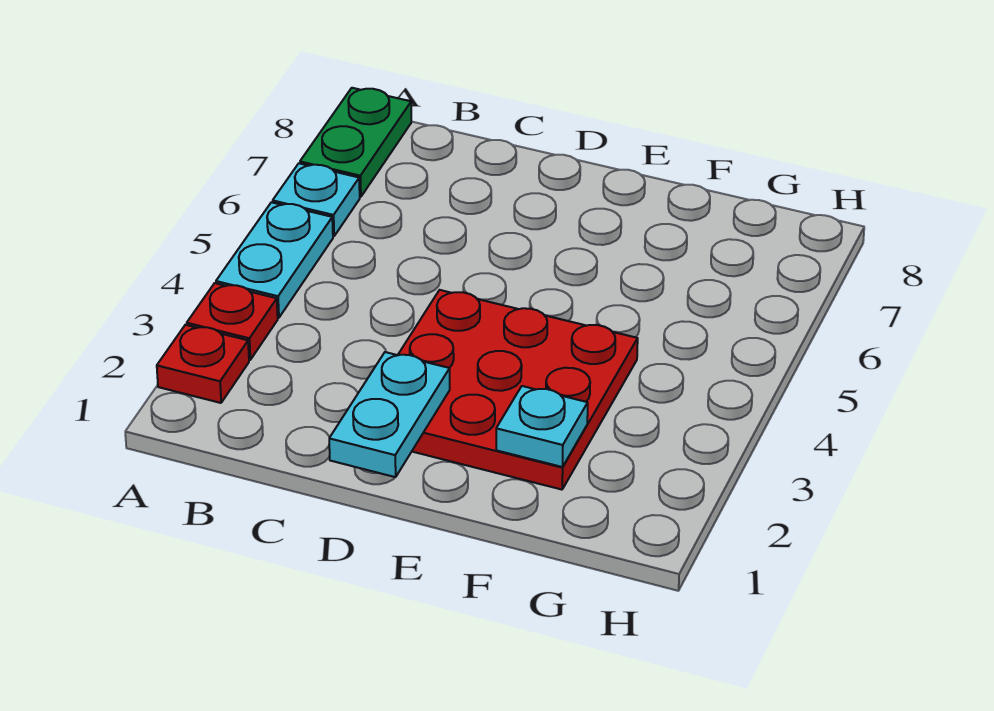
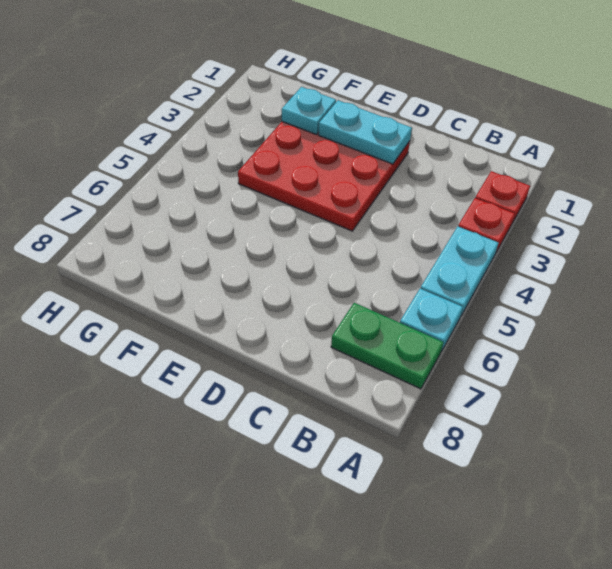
green 1x2 plate [300,88,411,197] -> green 1x2 plate turned to [331,303,443,389]
cyan 1x2 plate [329,352,450,477] -> cyan 1x2 plate turned to [318,100,412,164]

